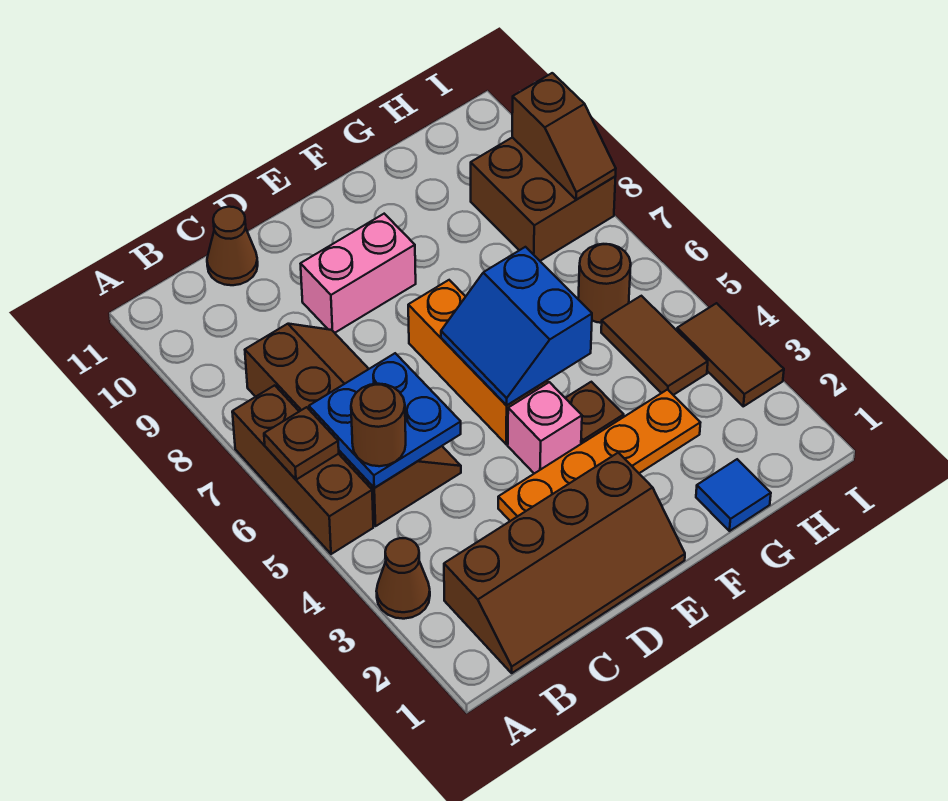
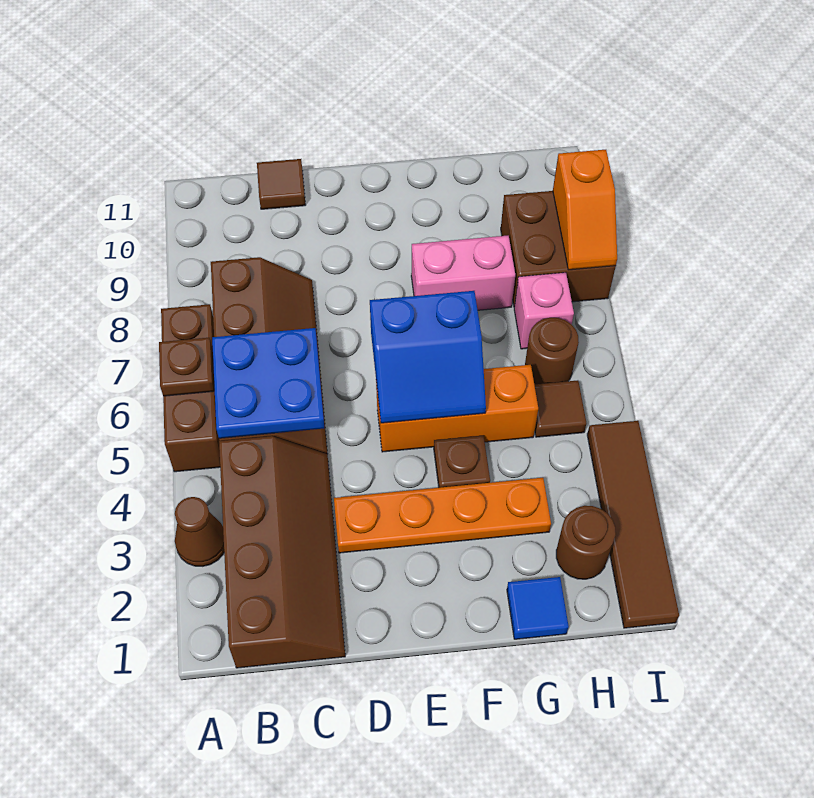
brown 2x4 slope [444,453,685,673] -> brown 2x4 slope turned to [219,436,345,668]
brown 1x1 round brick [351,384,406,466] -> brown 1x1 round brick moved to [556,506,616,579]
brown 1x1 cone [207,207,258,285] -> brown 1x1 tile [257,159,305,209]
pink 1x2 brick [301,214,416,333] -> pink 1x2 brick moved to [411,236,515,310]
pink 1x1 brick [508,382,582,474] -> pink 1x1 brick moved to [514,273,574,349]
orange 1x3 brick [408,280,548,444] -> orange 1x3 brick turned to [376,365,538,452]
blue 2x2 slope [441,247,592,405] -> blue 2x2 slope turned to [370,291,486,423]
brown 1x2 tile [601,296,708,395] -> brown 1x1 tile [534,380,586,437]
brown 1x2 tile [677,303,784,406] -> brown 1x4 tile [587,421,679,628]
brown 1x2 slope [512,73,616,200] -> orange 1x2 slope [553,150,617,270]

